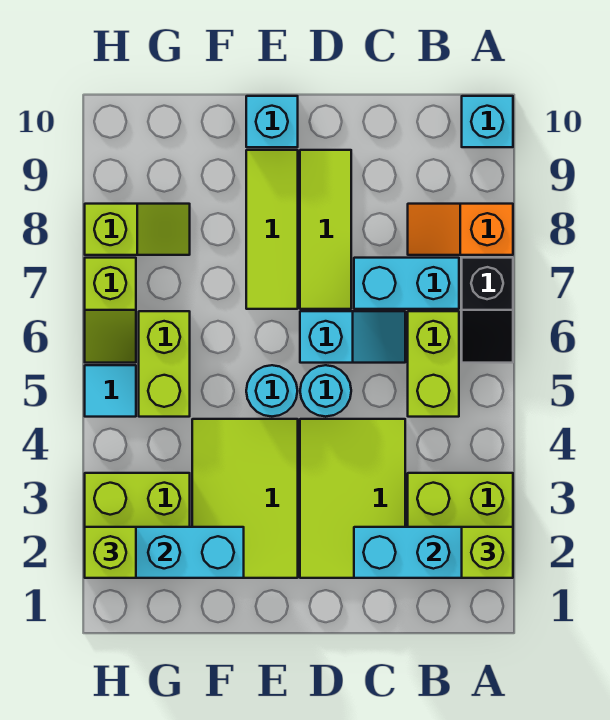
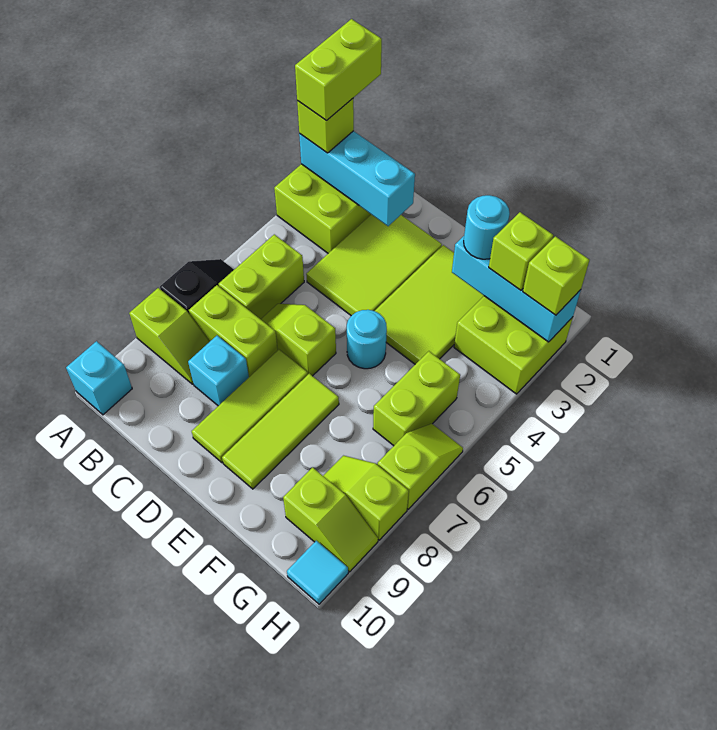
none -> lime 1x2 brick [295,19,382,121]
orange 1x2 slope [408,204,513,255] -> lime 1x2 slope [129,288,210,384]
cyan 1x2 brick [354,258,459,309] -> lime 1x2 brick [189,285,278,377]
cyan 1x2 slope [300,311,405,363] -> lime 1x2 slope [261,304,336,376]
cyan 1x1 round brick [300,365,351,417] -> cyan 1x1 round brick moved to [464,195,510,259]
cyan 1x1 brick [246,96,298,147] -> cyan 1x1 brick moved to [188,336,249,406]
none -> lime 1x1 brick [489,212,553,290]
none -> lime 1x2 slope [283,467,378,572]
cyan 1x1 tile [85,365,136,417] -> cyan 1x1 tile moved to [287,541,348,604]

